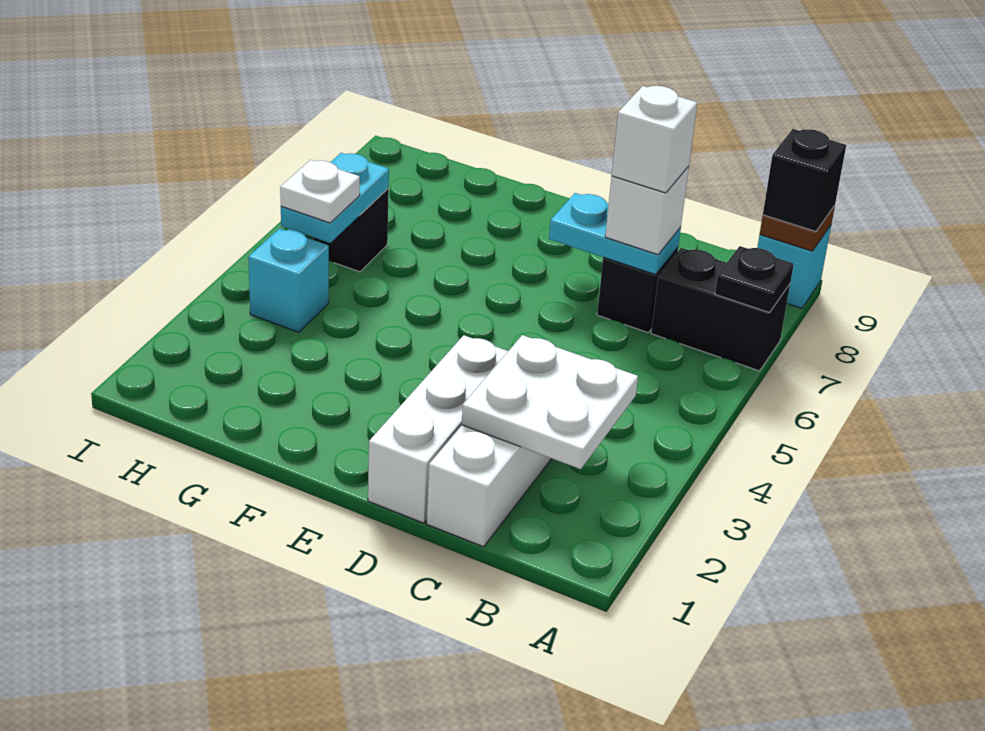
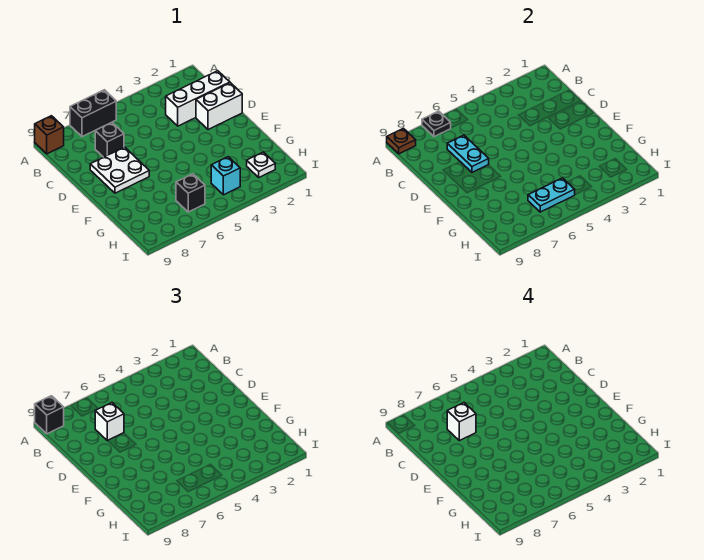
black 1x2 brick [651,248,790,371] -> black 1x2 brick turned to [70,90,116,137]
cyan 1x1 brick [757,226,831,308] -> brown 1x1 brick [35,116,64,154]
white 2x2 plate [462,335,638,469] -> white 2x2 plate moved to [90,147,149,193]
white 1x3 brick [368,335,508,523] -> white 1x2 brick [196,83,242,130]
white 1x1 plate [280,160,360,223] -> white 1x1 plate moved to [247,152,275,177]

